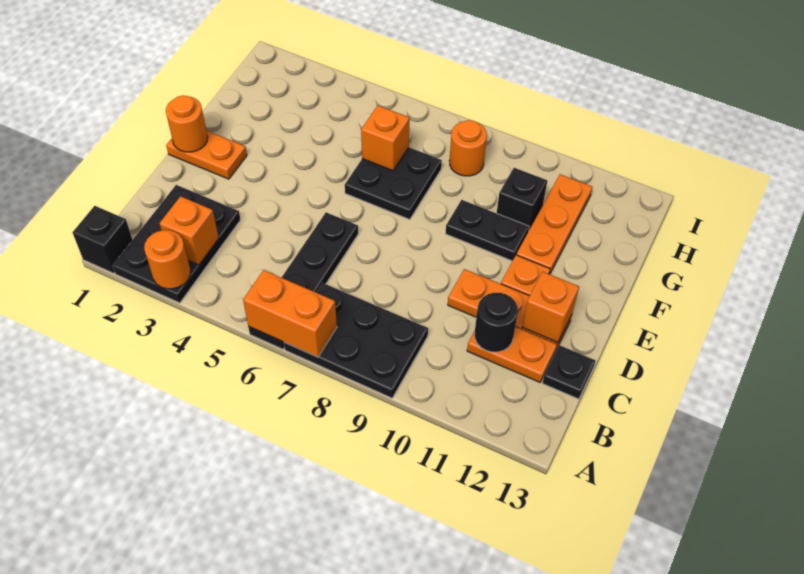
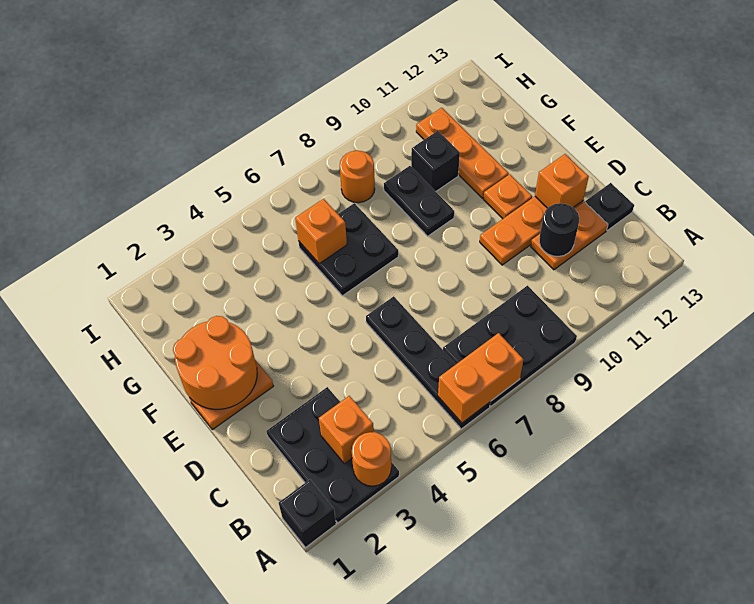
orange 1x1 round brick [166,95,208,152] -> orange 2x2 round brick [173,316,257,409]
black 1x2 plate [446,200,529,261] -> black 1x2 plate turned to [384,166,454,236]

